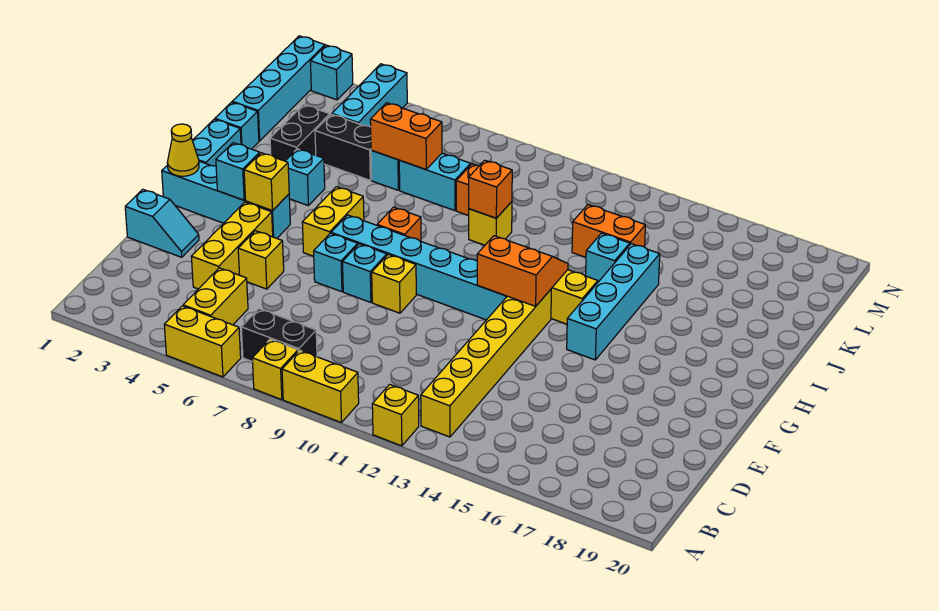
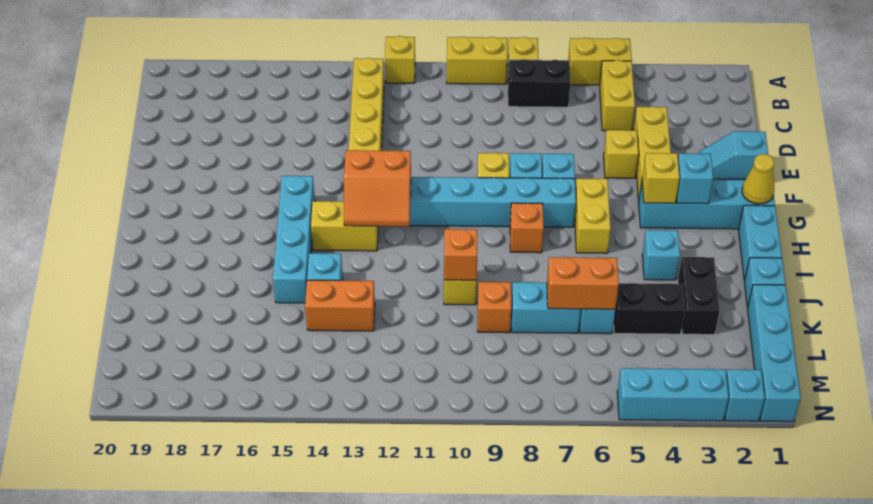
cyan 1x3 brick [332,64,407,127] -> cyan 1x3 brick turned to [617,368,729,421]

